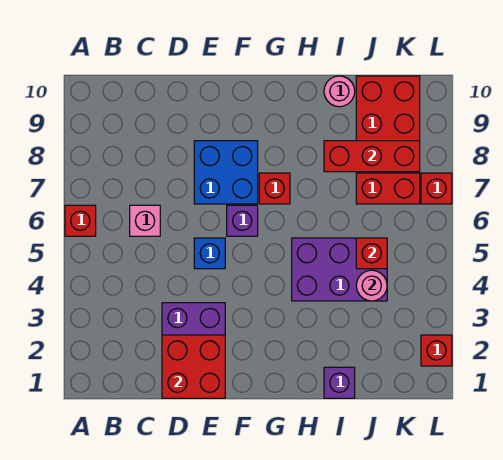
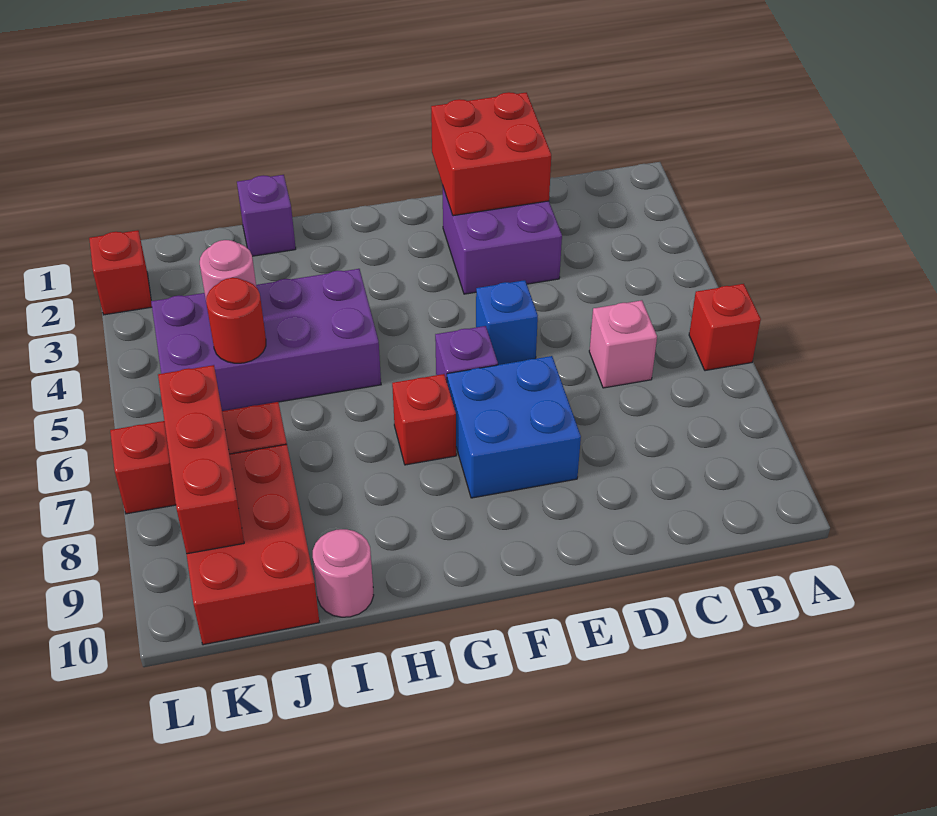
purple 2x3 brick [292,238,387,301] -> purple 2x4 brick [151,269,381,411]
red 1x3 brick [324,141,420,172] -> red 1x3 brick turned to [158,365,244,554]
red 1x1 brick [356,238,387,269] -> red 1x1 round brick [206,278,266,363]

